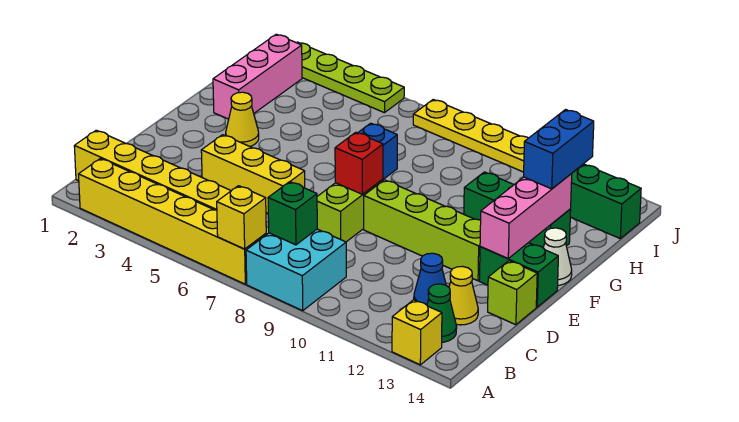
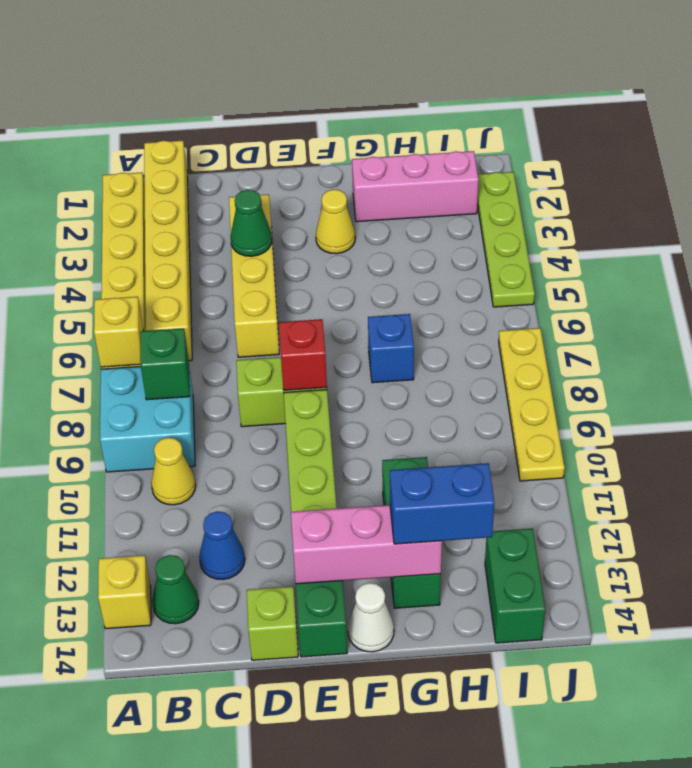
yellow 1x1 cone [449,266,478,325] -> yellow 1x1 cone moved to [151,438,196,505]
yellow 1x3 brick [201,135,305,213] -> yellow 1x4 brick [229,194,279,357]
none -> green 1x1 cone [230,190,272,256]

